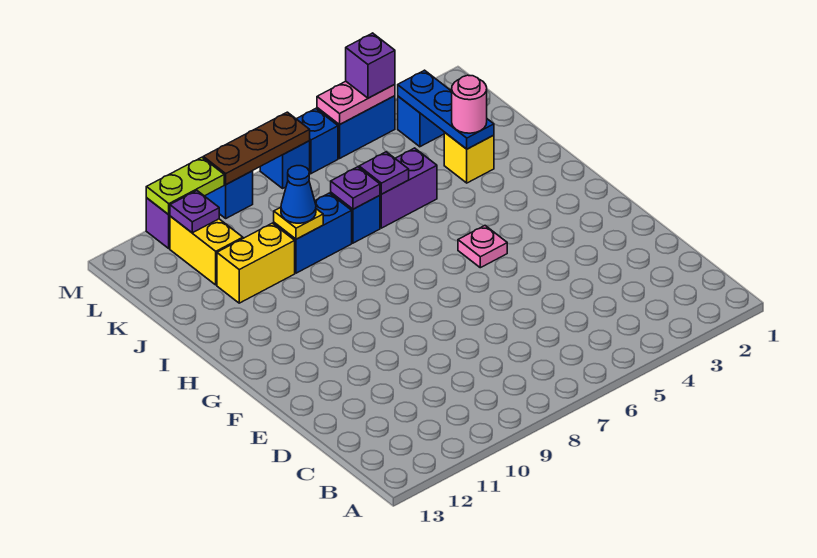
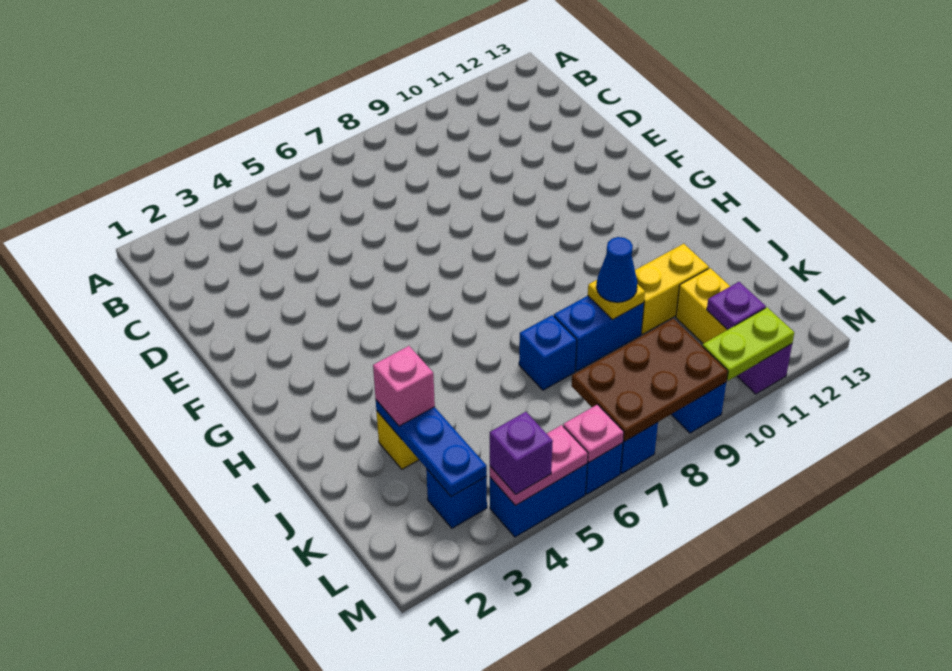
pink 1x1 plate [458,226,507,268] -> pink 1x1 plate moved to [563,405,624,462]
pink 1x1 round brick [452,75,487,133] -> pink 1x1 brick [373,346,435,426]
purple 1x2 brick [380,148,437,228] -> none
purple 1x1 plate [359,152,409,194] -> none
purple 1x1 plate [331,167,380,209] -> none
brown 1x3 plate [203,112,310,185] -> brown 2x3 plate [572,319,728,441]

